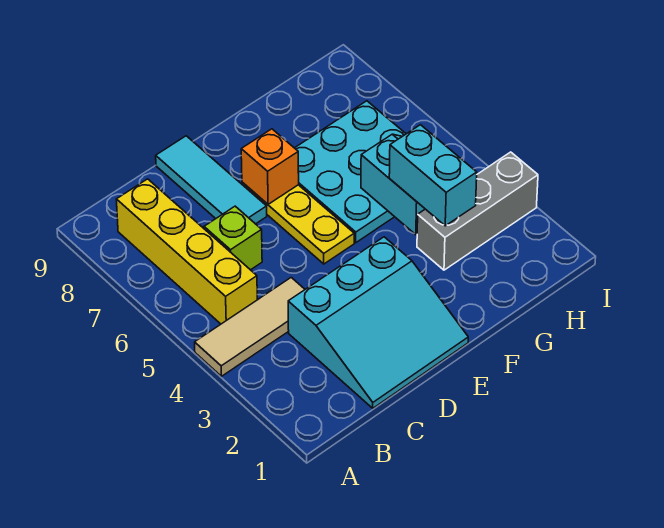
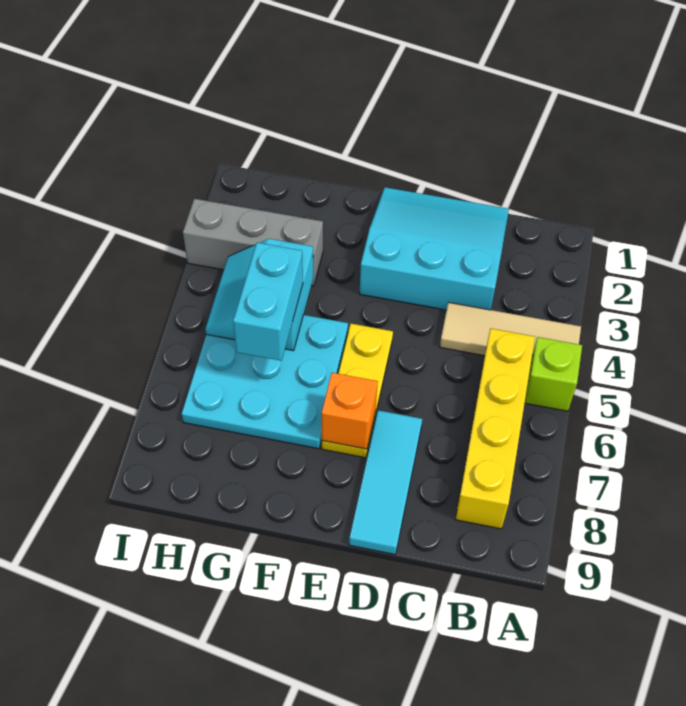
lime 1x1 brick [204,206,262,270] -> lime 1x1 brick moved to [525,337,582,411]
cyan 1x2 brick [389,125,477,226] -> cyan 1x2 brick moved to [233,243,303,361]

